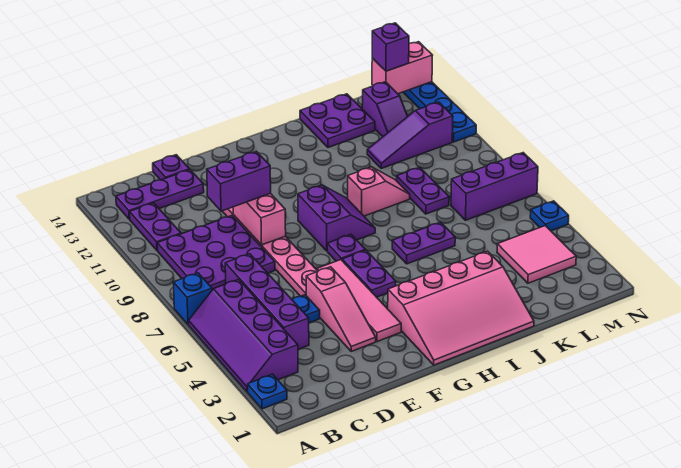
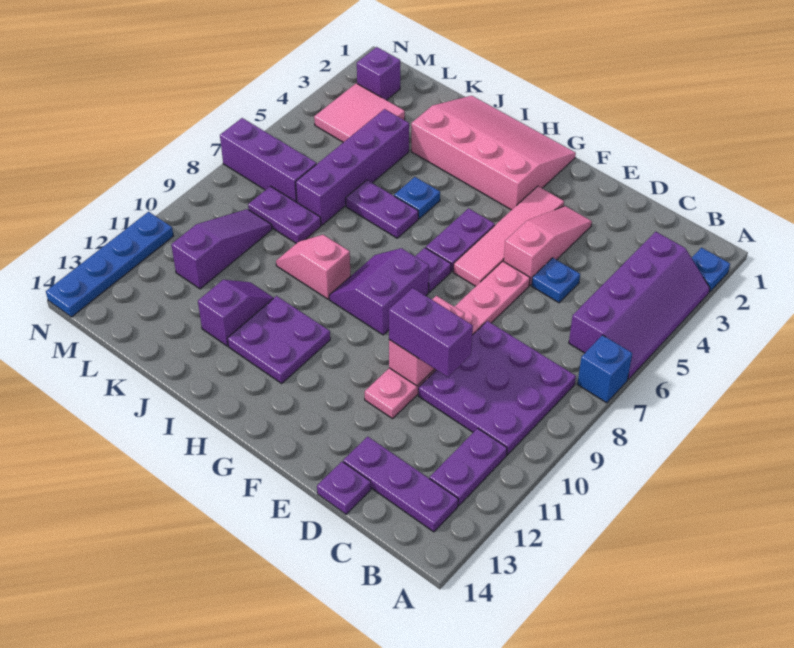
purple 1x4 brick [225,254,309,349] -> purple 1x4 brick moved to [296,109,409,225]
purple 2x2 plate [300,94,375,148] -> purple 2x2 plate moved to [227,296,330,383]
purple 1x2 plate [397,167,449,214] -> purple 1x2 plate turned to [248,186,321,243]
purple 1x3 slope [367,102,453,168] -> purple 1x3 slope turned to [171,209,272,289]
purple 1x2 slope [362,82,408,137] -> purple 1x2 slope moved to [198,280,273,346]
pink 1x2 brick [372,42,433,94] -> none
purple 1x1 brick [372,23,409,71] -> purple 1x1 brick moved to [357,47,400,100]
blue 1x1 plate [530,201,569,231] -> blue 1x1 plate moved to [394,177,440,219]

